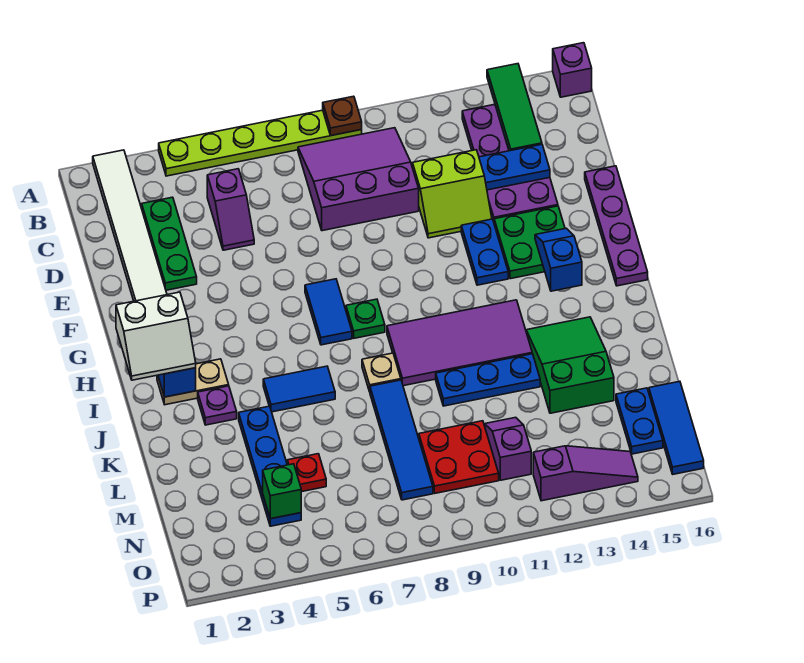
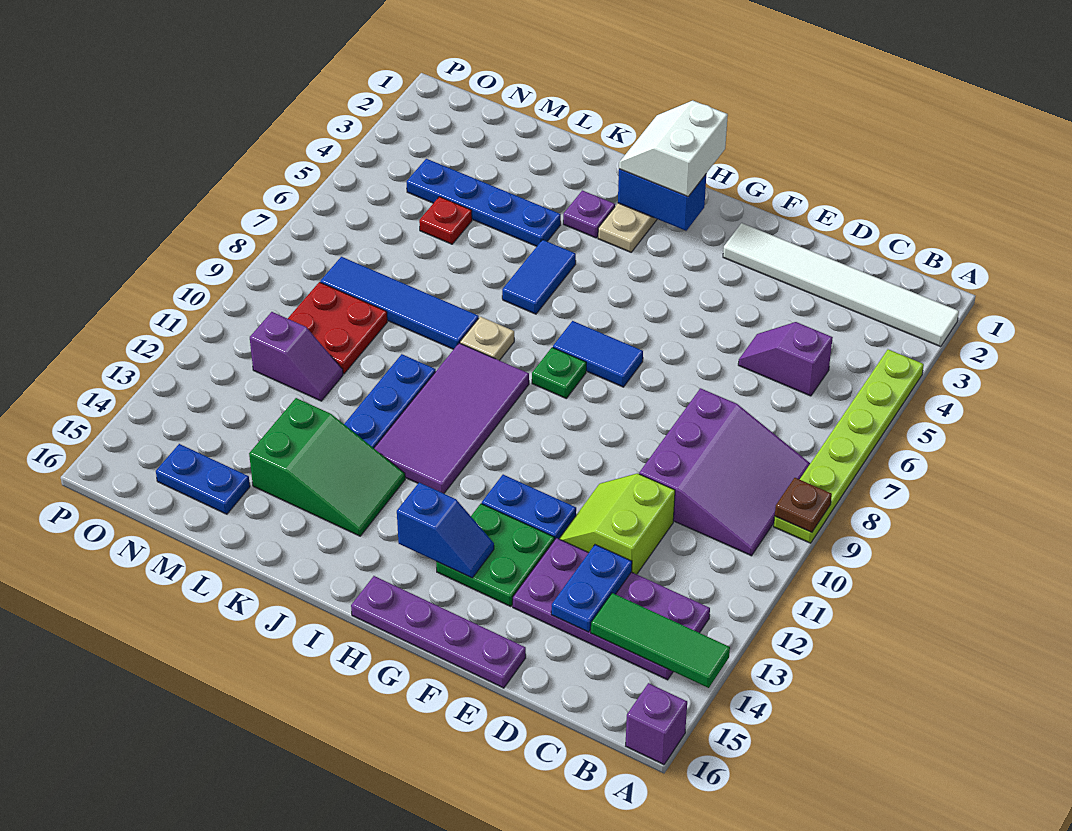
green 1x3 plate [142,197,197,290] -> none
blue 1x3 tile [649,381,704,474] -> none
green 1x1 brick [263,464,301,519] -> none
purple 1x3 slope [533,446,638,501] -> none

